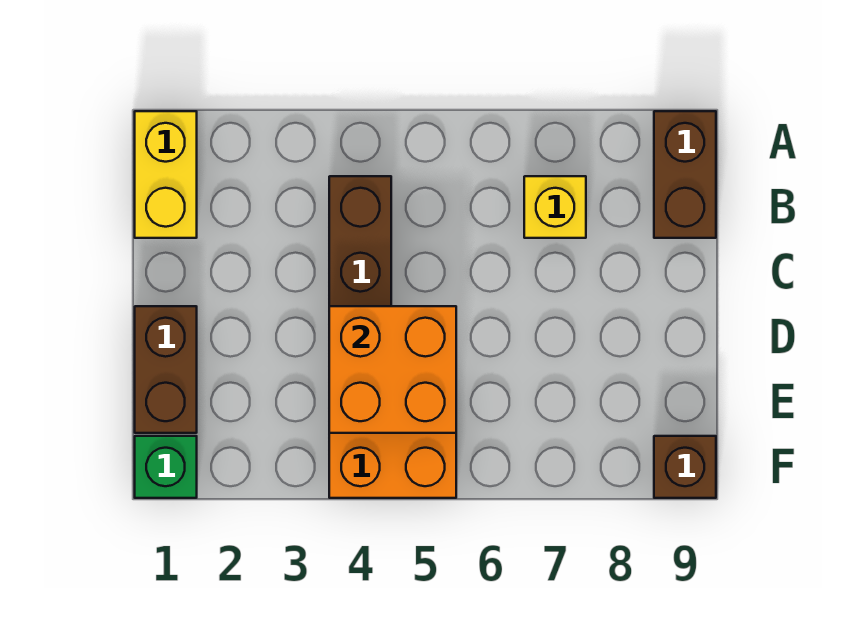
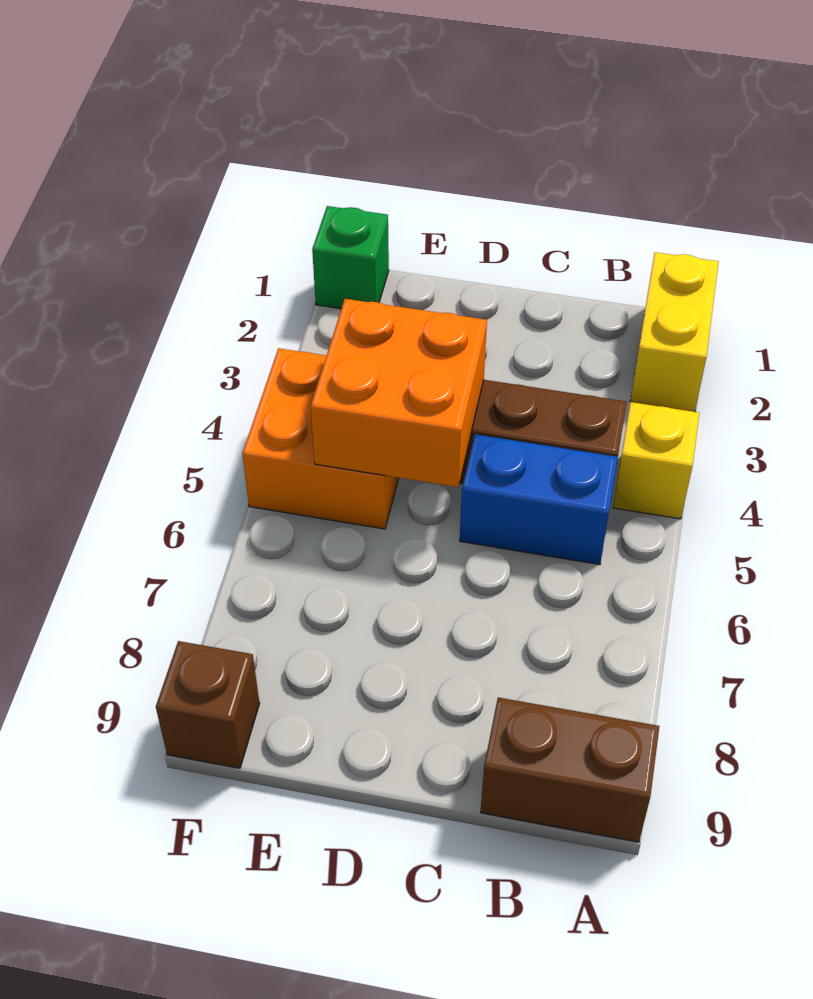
yellow 1x2 brick [135,111,197,238] -> yellow 1x2 brick turned to [630,252,719,412]
none -> blue 1x2 brick [460,434,618,565]
yellow 1x1 brick [524,176,586,238] -> yellow 1x1 brick moved to [613,402,699,519]
brown 1x2 brick [135,306,197,433] -> none

